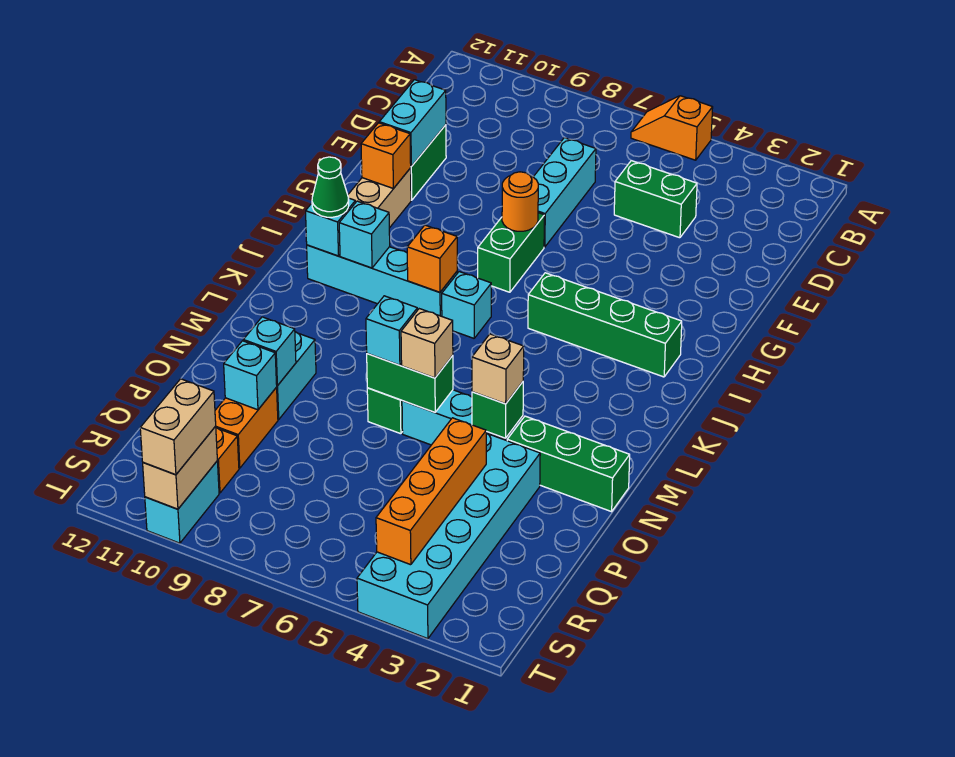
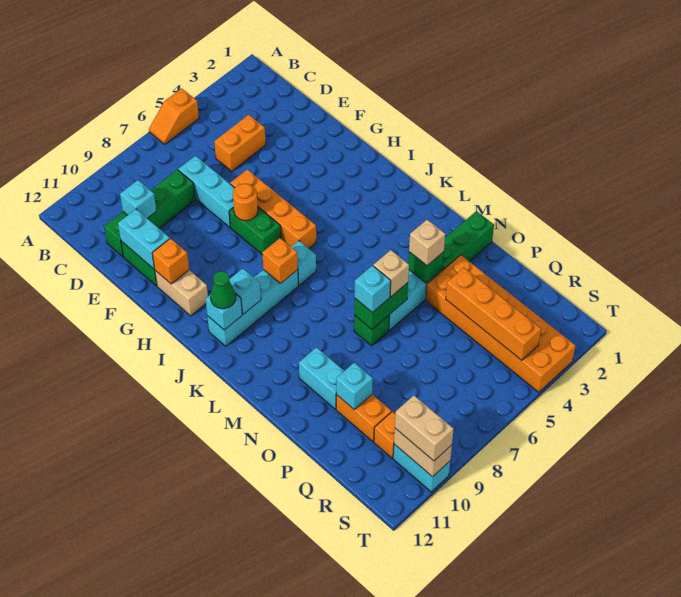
green 1x2 brick [614,161,697,238] -> orange 1x2 brick [214,115,266,171]
none -> orange 1x4 brick [230,169,316,248]
green 1x4 brick [528,273,682,377] -> green 1x4 brick moved to [104,170,195,257]
cyan 2x6 brick [357,433,540,639] -> orange 2x6 brick [426,255,575,392]
cyan 1x1 brick [243,317,296,386] -> cyan 1x1 brick moved to [120,180,156,218]

